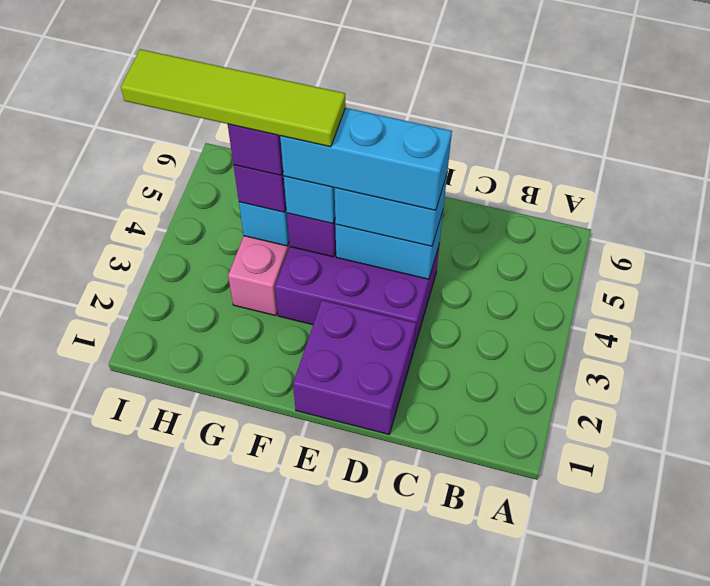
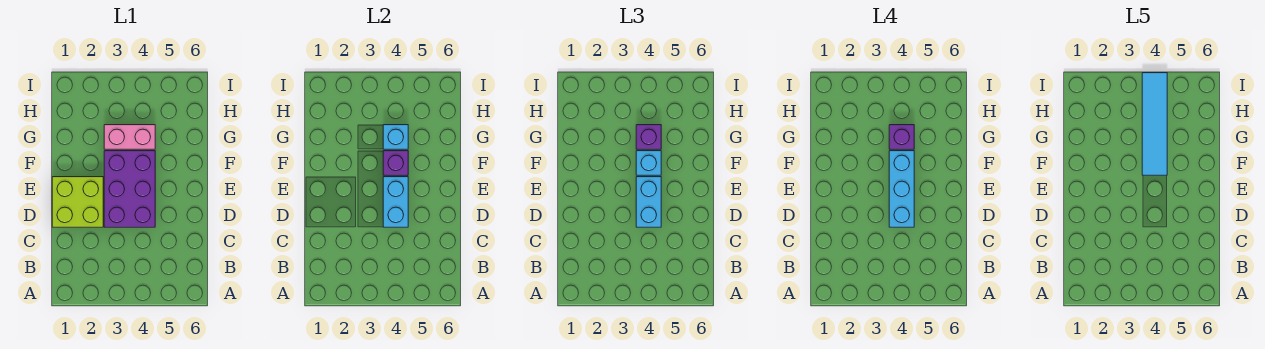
purple 2x2 brick [293,300,416,434] -> lime 2x2 brick [52,177,103,227]
lime 1x4 tile [121,49,346,147] -> cyan 1x4 tile [1142,73,1167,175]

